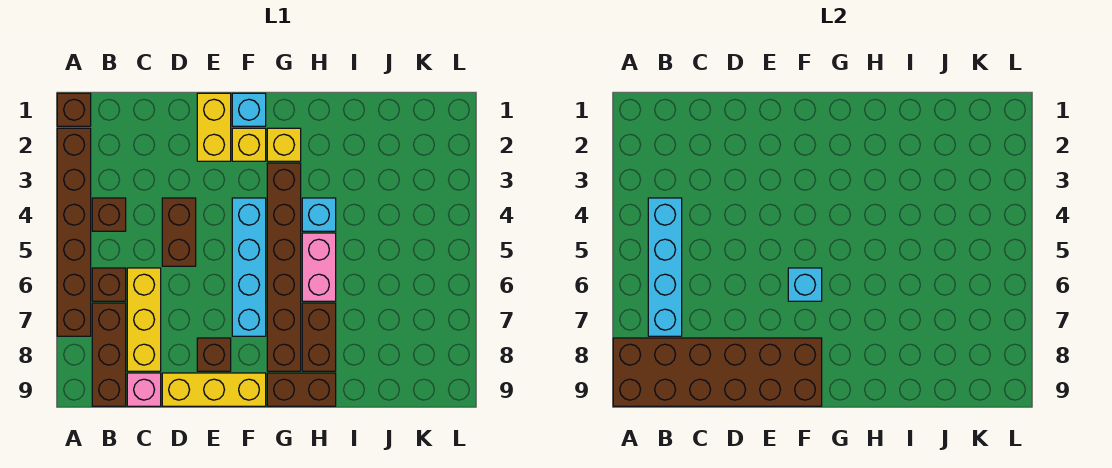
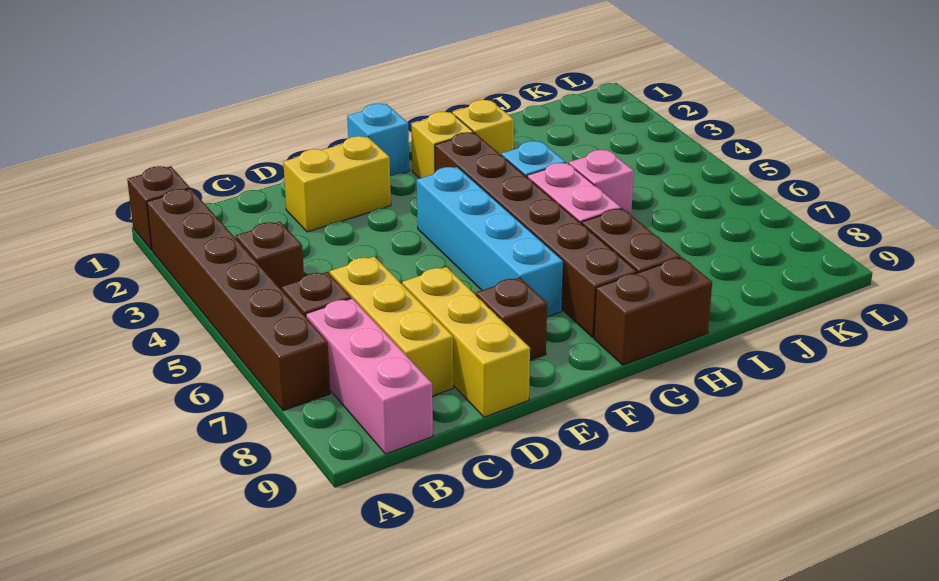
brown 2x6 brick [613,338,822,406] -> none
cyan 1x4 brick [648,198,682,336] -> none
brown 1x3 brick [92,303,126,406] -> pink 1x3 brick [306,298,433,454]
pink 1x1 brick [127,373,161,406] -> pink 1x1 brick moved to [569,150,634,214]
brown 1x2 brick [162,198,196,266] -> none
yellow 1x3 brick [162,373,266,406] -> yellow 1x3 brick turned to [402,267,530,417]
yellow 1x2 brick [197,93,231,161] -> yellow 1x2 brick turned to [283,136,391,232]
yellow 1x1 brick [232,128,266,161] -> yellow 1x1 brick moved to [452,100,514,155]
cyan 1x1 brick [788,268,822,301] -> none

